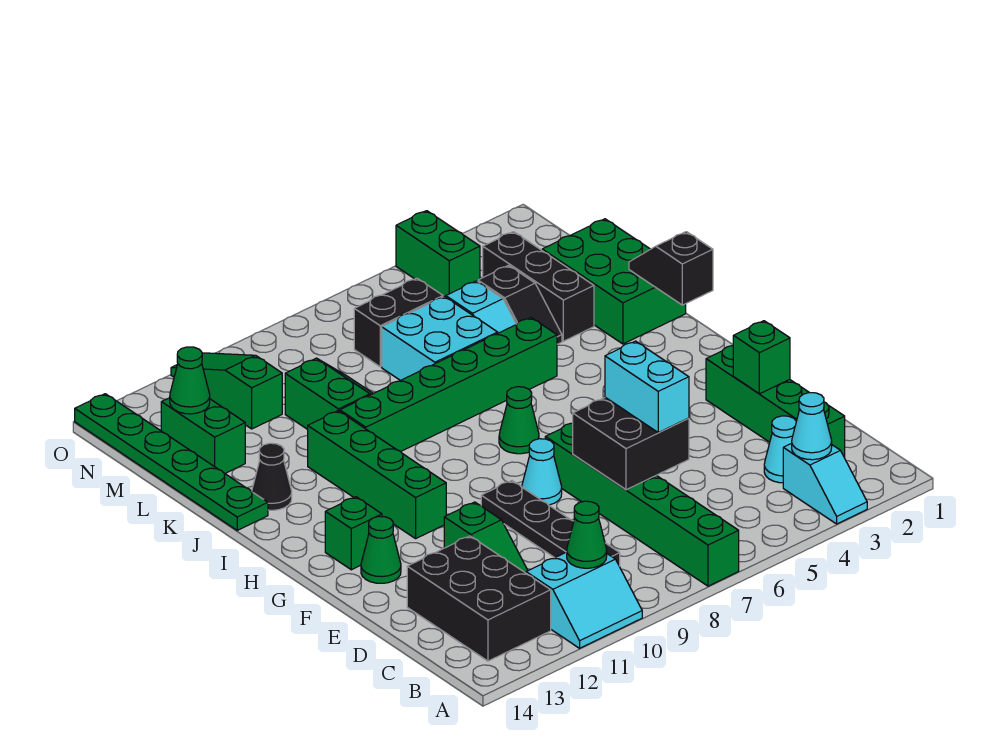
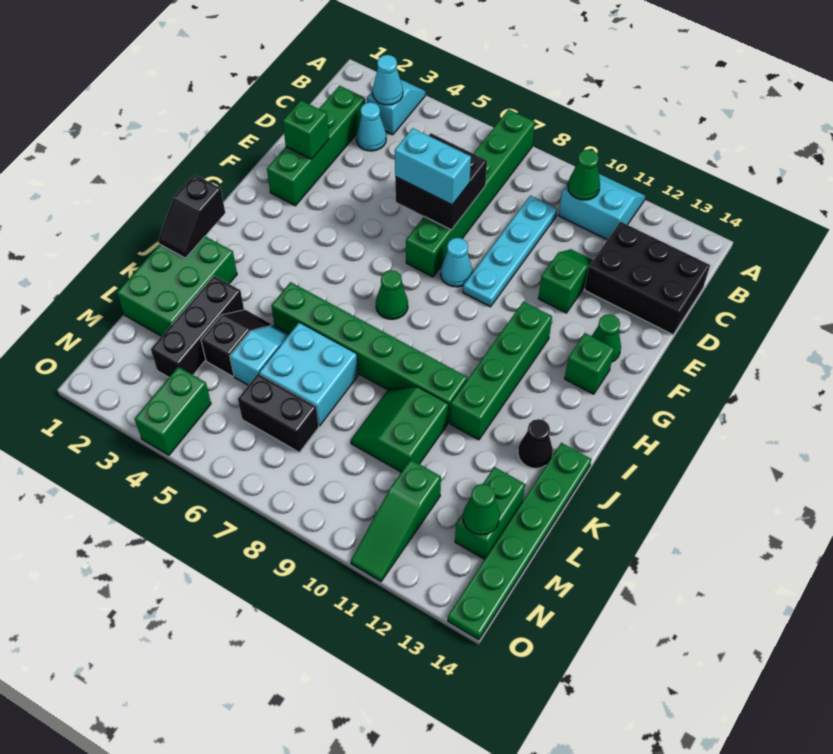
black 2x3 brick [407,536,551,661] -> black 2x3 brick turned to [584,222,710,335]
black 1x4 plate [481,481,620,566] -> cyan 1x4 plate [463,196,557,307]
cyan 1x2 brick [605,341,689,432] -> cyan 1x2 brick turned to [395,128,471,205]

